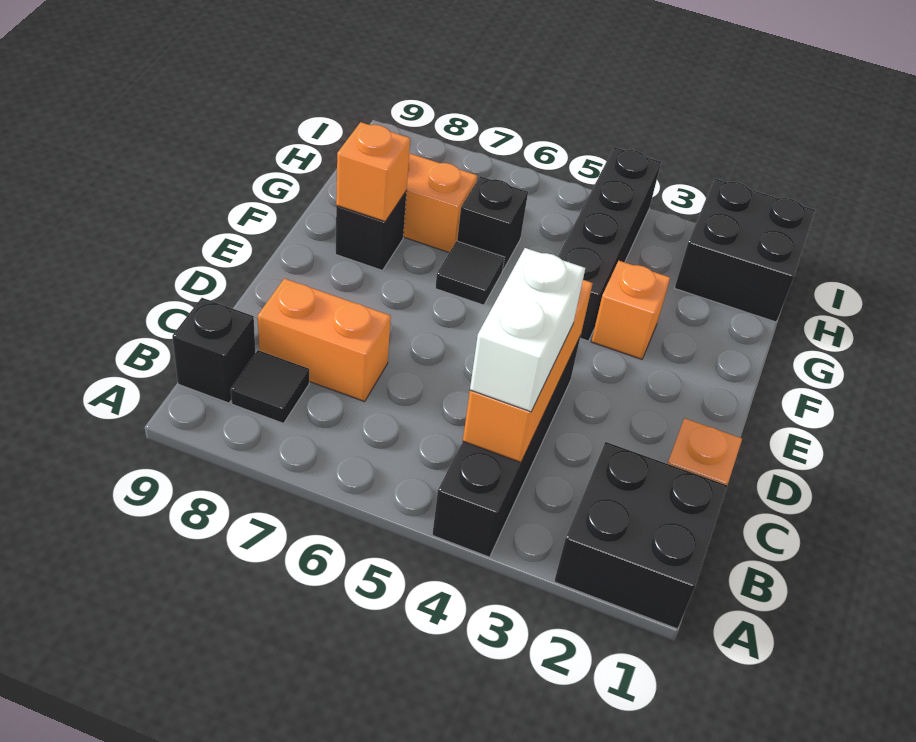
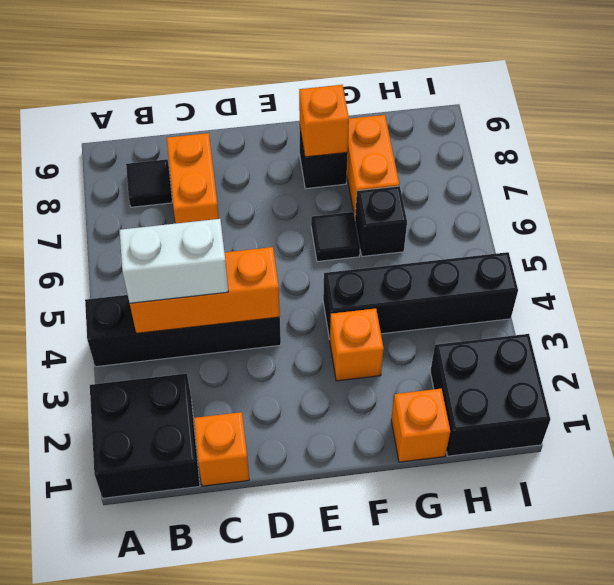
black 1x1 brick [172,298,255,403] -> none
none -> orange 1x1 brick [391,389,450,462]

